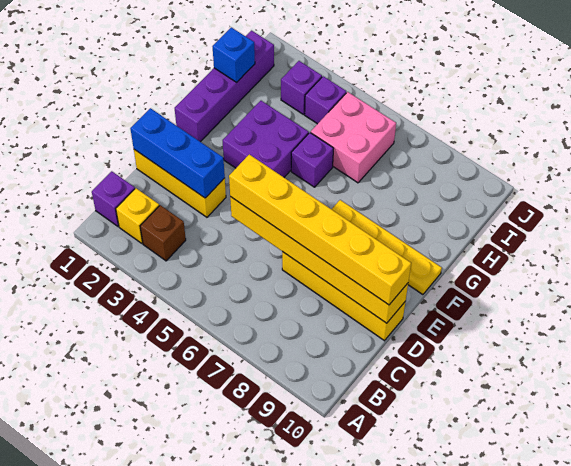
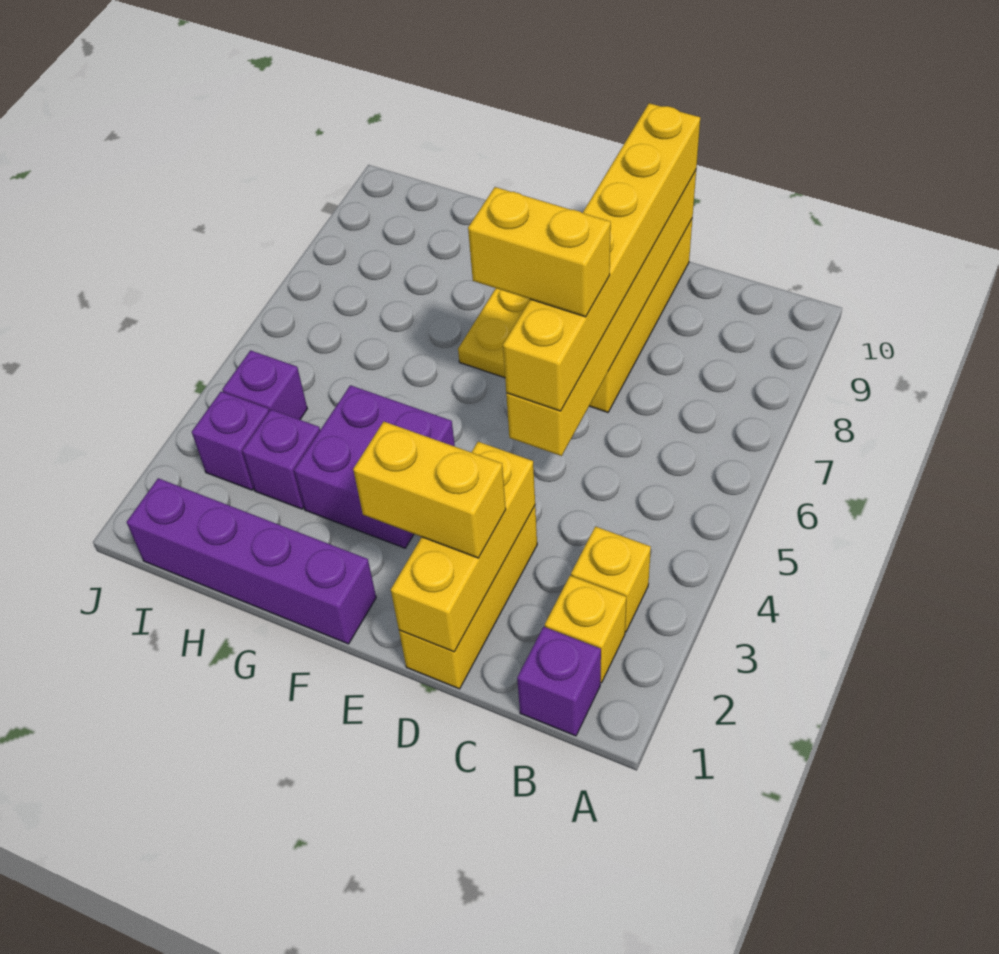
brown 1x1 brick [140,205,186,261] -> yellow 1x1 brick [571,526,651,632]
blue 1x3 brick [130,108,225,198] -> yellow 1x3 brick [391,442,535,652]
none -> yellow 1x2 brick [353,422,506,558]
none -> yellow 1x2 brick [468,187,611,317]
purple 1x1 brick [291,133,334,187] -> purple 1x1 brick moved to [242,410,320,509]
blue 1x1 brick [212,27,255,82] -> none
pink 2x2 brick [311,92,396,183] -> none

